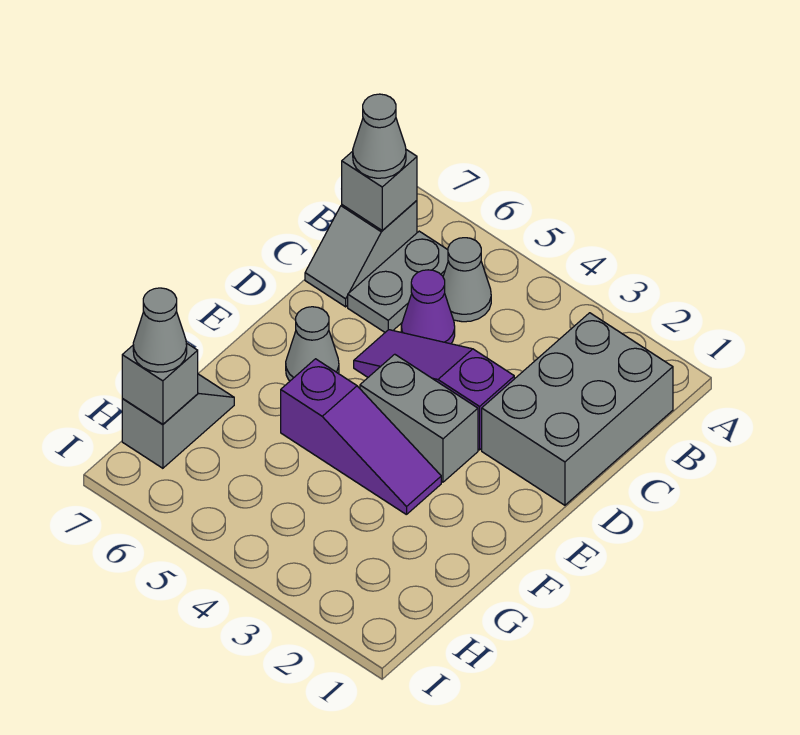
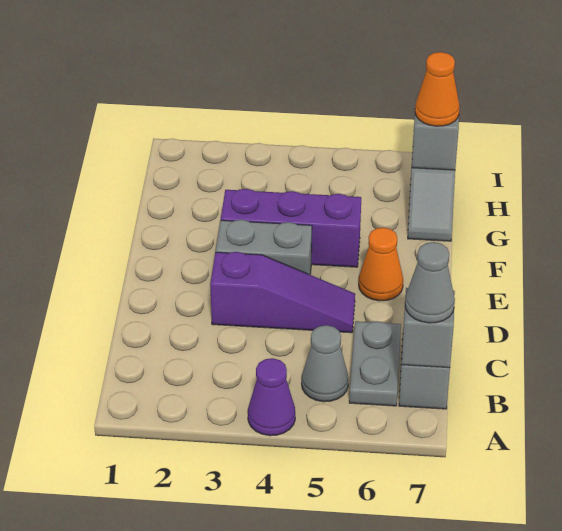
grey 2x3 brick [482,313,673,505] -> none
purple 1x1 cone [401,270,455,344] -> purple 1x1 cone moved to [248,358,295,436]
grey 1x1 cone [286,307,339,381] -> orange 1x1 cone [359,227,403,301]
purple 1x3 slope [281,359,441,515] -> purple 1x3 brick [221,189,361,267]
grey 1x1 cone [133,288,187,372] -> orange 1x1 cone [415,52,460,126]

